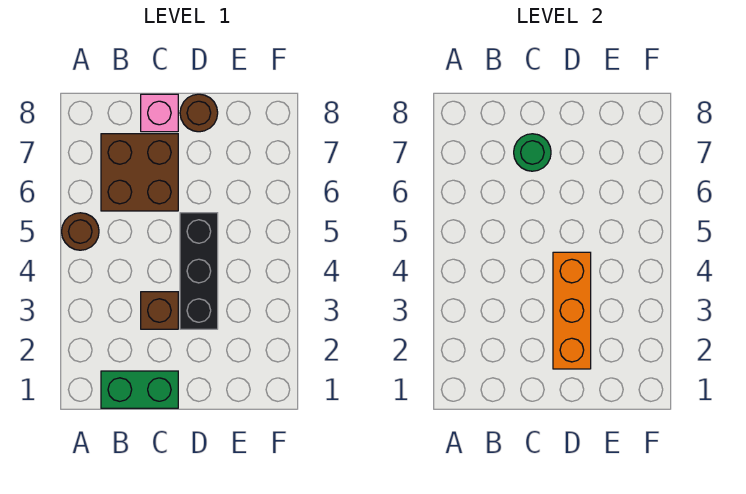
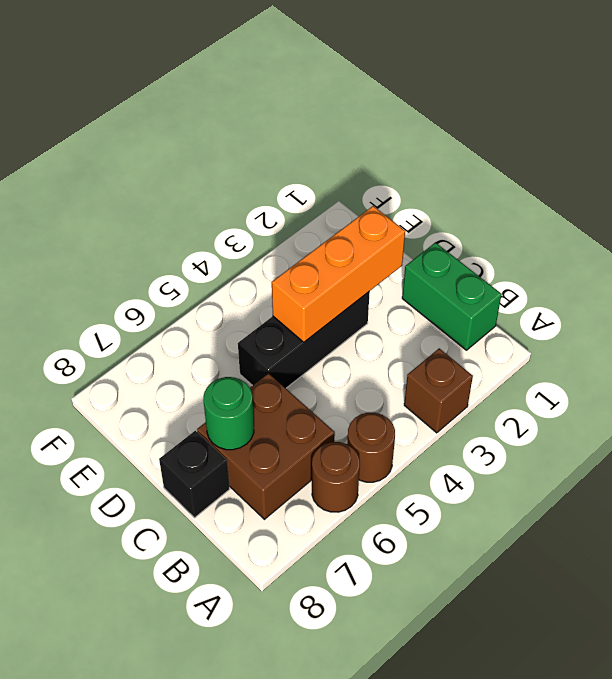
brown 1x1 brick [141,292,178,329] -> brown 1x1 brick moved to [404,348,473,433]
pink 1x1 brick [141,94,178,132] -> black 1x1 brick [159,431,230,518]
brown 1x1 round brick [180,94,218,132] -> brown 1x1 round brick moved to [312,442,360,512]

